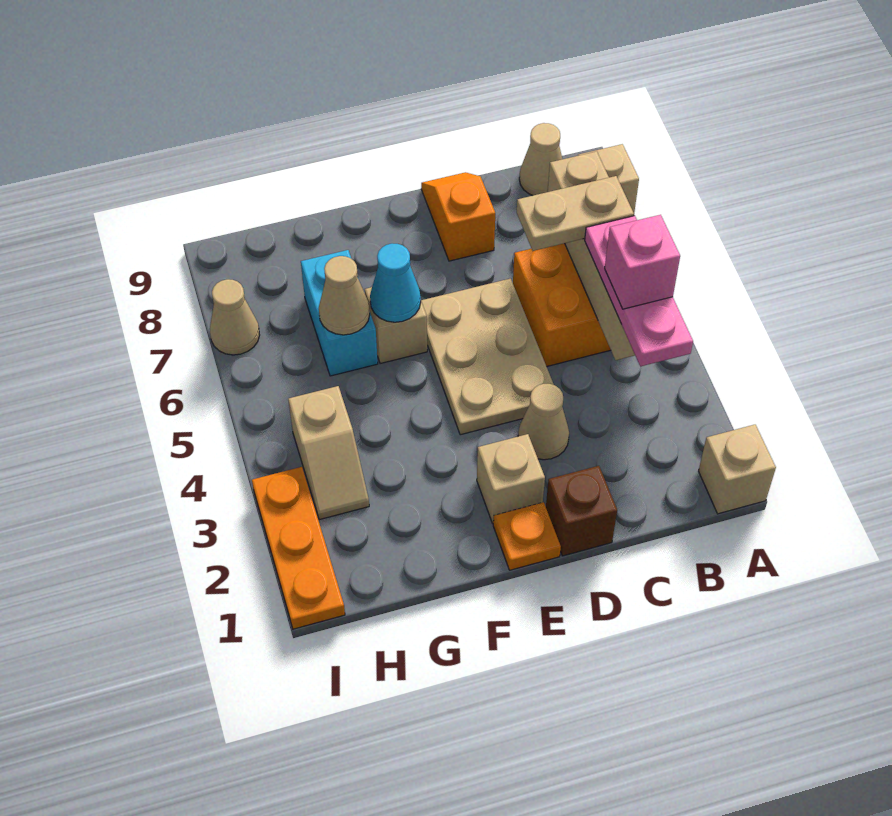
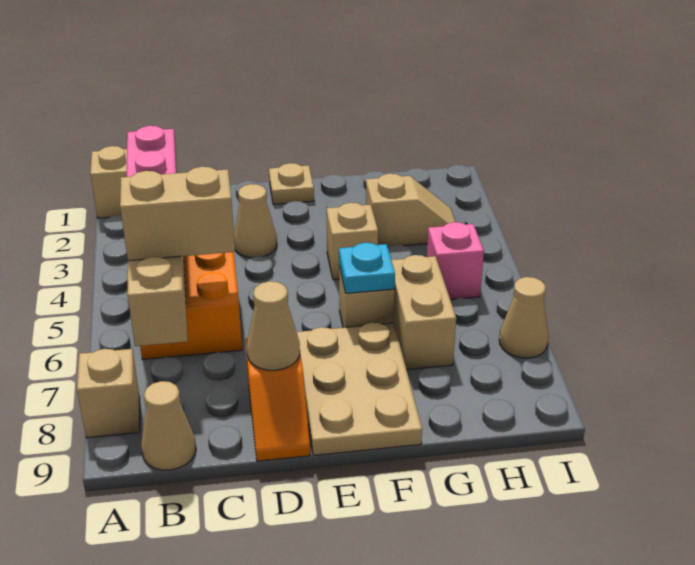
pink 1x1 brick [605,215,680,309] -> pink 1x1 brick moved to [427,222,484,299]
tan 1x2 plate [517,176,634,251] -> tan 1x2 brick [120,167,235,261]
brown 1x1 brick [546,466,617,556] -> none
tan 2x3 plate [421,279,554,435] -> tan 2x3 plate moved to [297,323,422,455]
orange 1x1 plate [493,502,561,570] -> tan 1x1 plate [269,163,314,205]
tan 1x1 brick [477,434,545,523] -> tan 1x1 brick moved to [327,203,378,280]
cyan 1x1 cone [370,243,421,322] -> cyan 1x1 plate [339,243,395,293]
cyan 1x2 brick [301,250,378,376] -> tan 1x2 brick [392,255,456,370]
tan 1x1 cone [319,256,370,335] -> tan 1x1 cone moved to [247,281,300,370]
tan 1x2 slope [288,386,369,520] -> tan 1x2 slope turned to [366,174,456,247]
orange 1x3 plate [252,467,345,629] -> none

